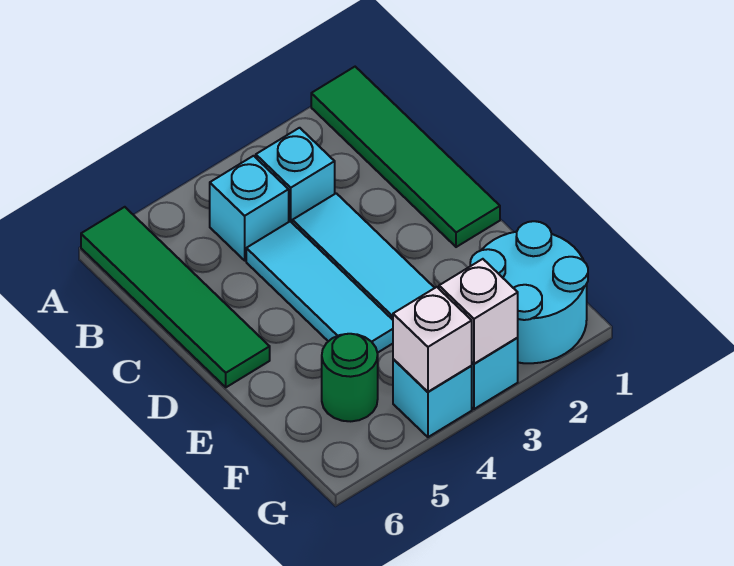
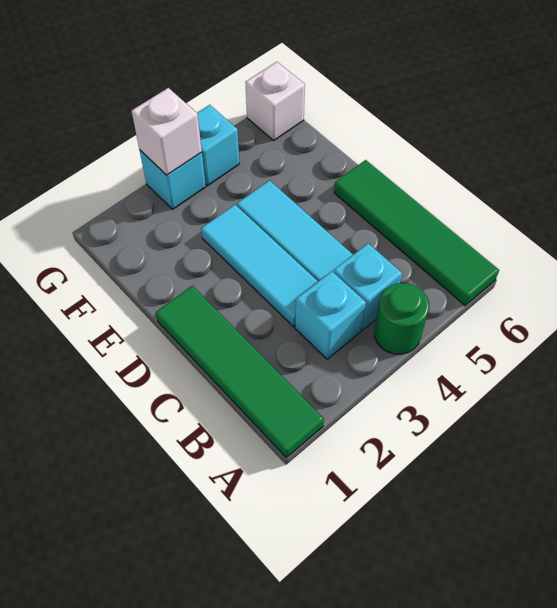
cyan 2x2 round brick [470,221,588,363] -> none
green 1x1 round brick [322,334,378,421] -> green 1x1 round brick moved to [374,283,429,354]
white 1x1 brick [393,287,472,392] -> white 1x1 brick moved to [246,62,305,140]

